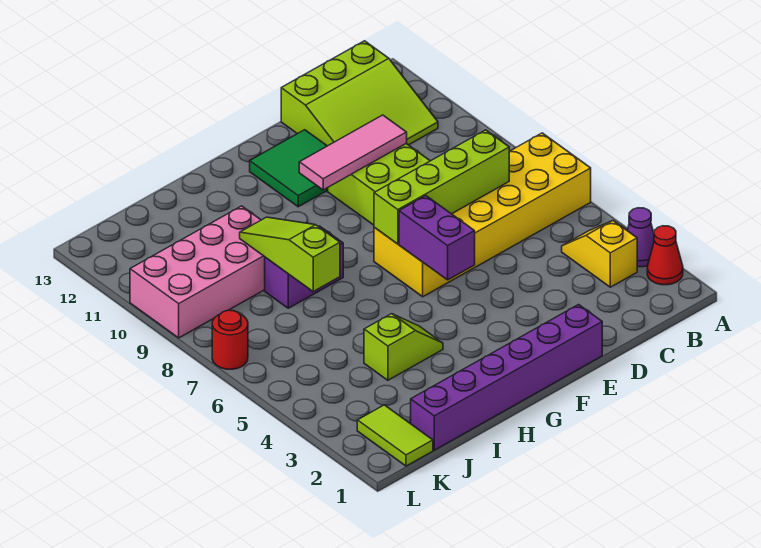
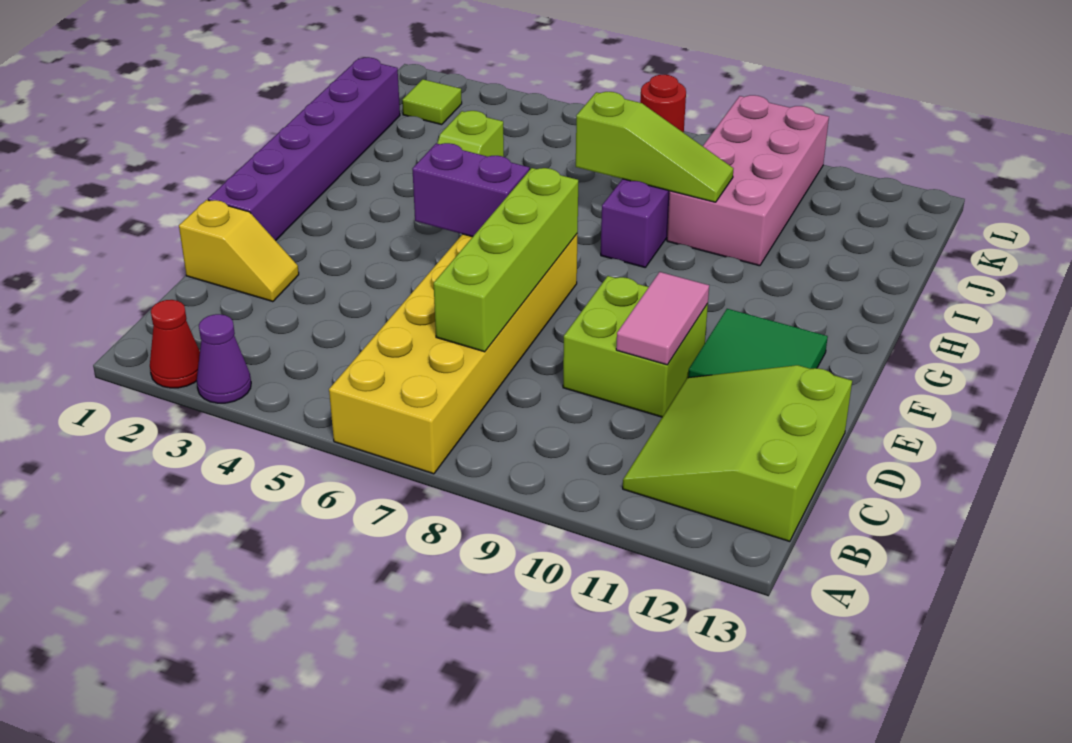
yellow 1x2 slope [562,221,637,287] -> yellow 1x2 slope moved to [179,200,299,302]
pink 1x3 tile [299,115,407,190] -> pink 1x2 tile [616,272,709,365]
lime 1x2 tile [357,405,433,466] -> lime 1x1 tile [402,79,462,125]

